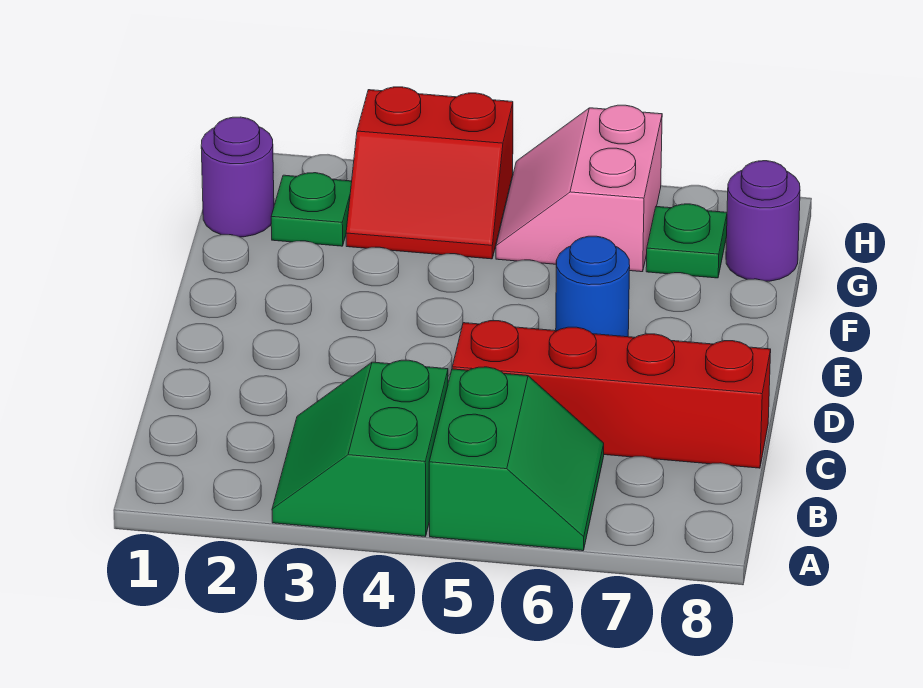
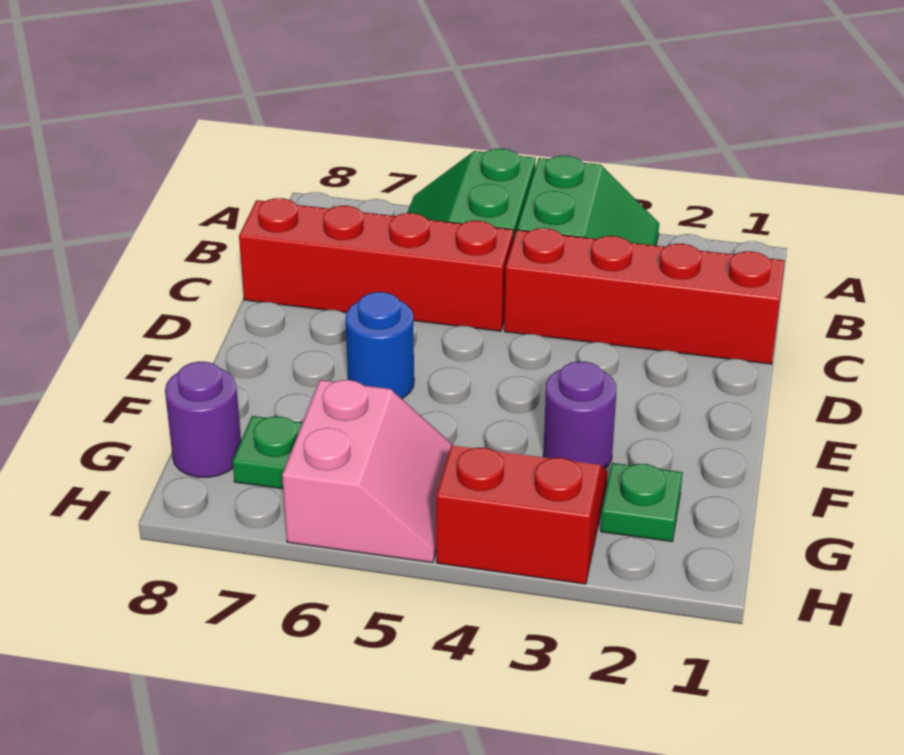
none -> red 1x4 brick [504,228,785,364]
purple 1x1 round brick [201,117,274,237] -> purple 1x1 round brick moved to [543,361,616,469]

